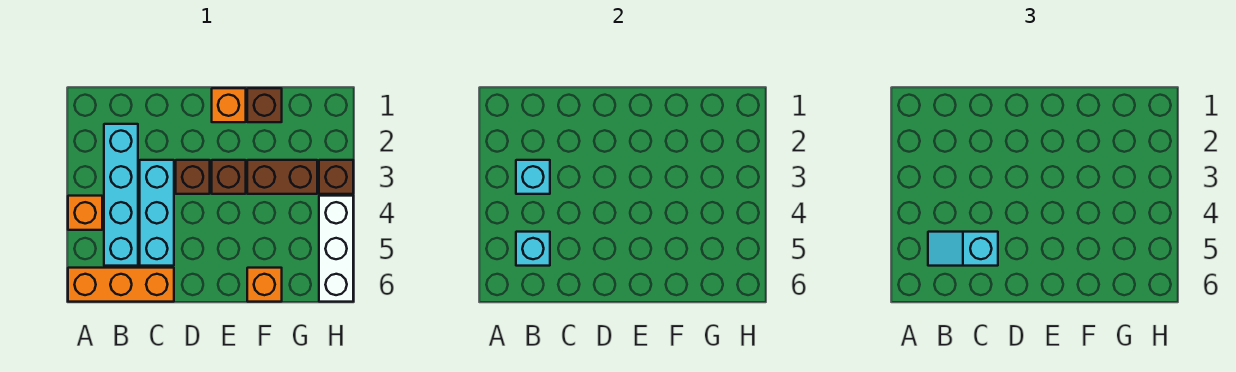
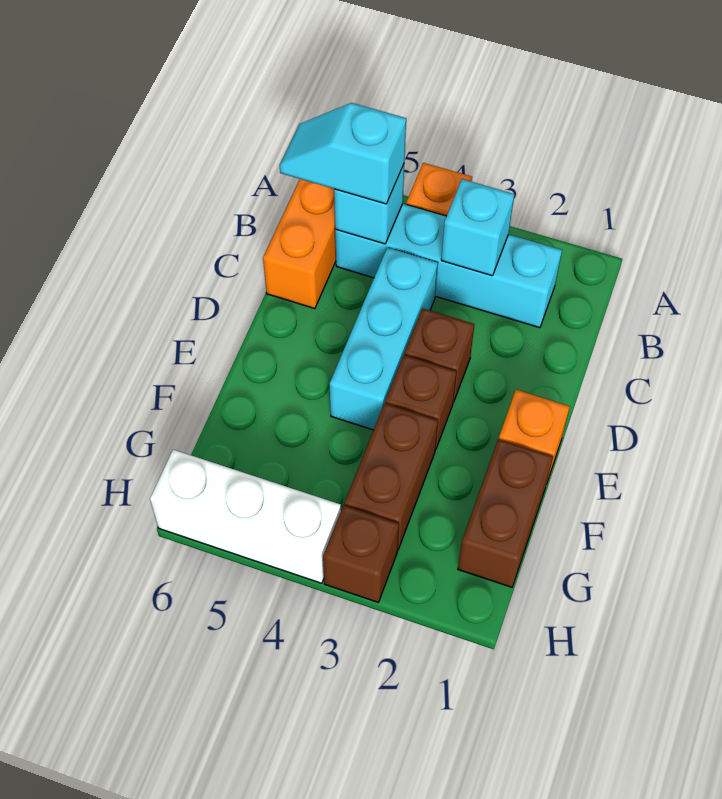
cyan 1x2 slope [928,232,998,266] -> cyan 1x2 slope turned to [280,103,406,204]
cyan 1x3 brick [140,160,174,266] -> cyan 1x3 brick turned to [330,247,438,430]
brown 1x1 brick [247,88,282,122] -> brown 1x2 brick [458,439,553,587]
orange 1x1 brick [247,268,282,302] -> none

